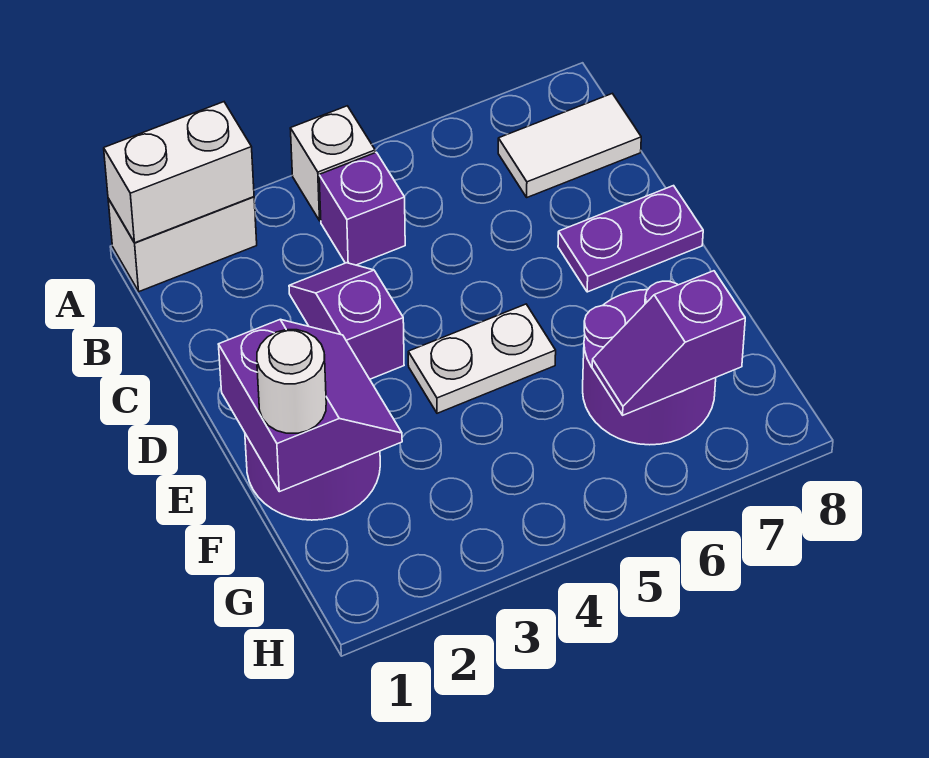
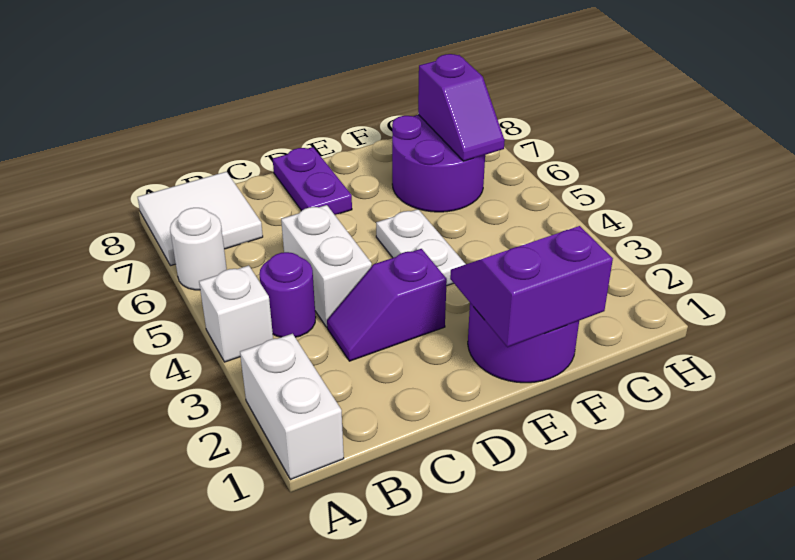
white 1x2 brick [104,102,254,243] -> white 1x2 brick moved to [281,205,372,327]
purple 1x1 brick [319,152,405,265] -> purple 1x1 round brick [259,252,316,337]
white 1x2 tile [498,94,641,197] -> white 2x2 tile [138,172,263,266]
white 1x1 round brick [257,330,326,433] -> white 1x1 round brick moved to [170,208,227,290]

